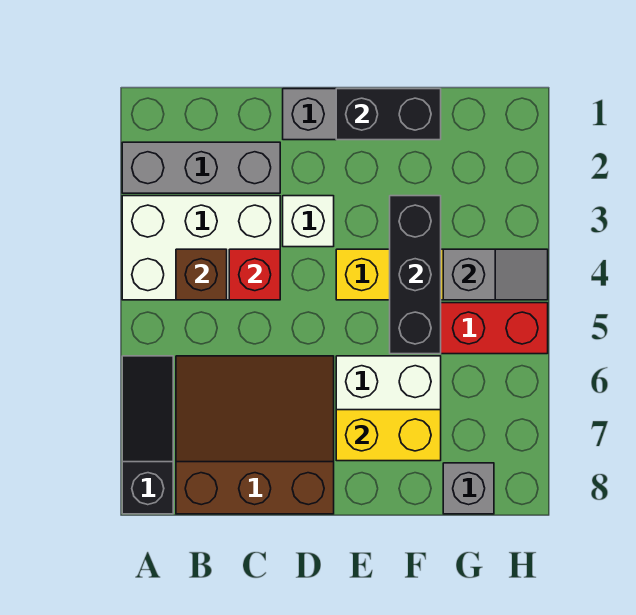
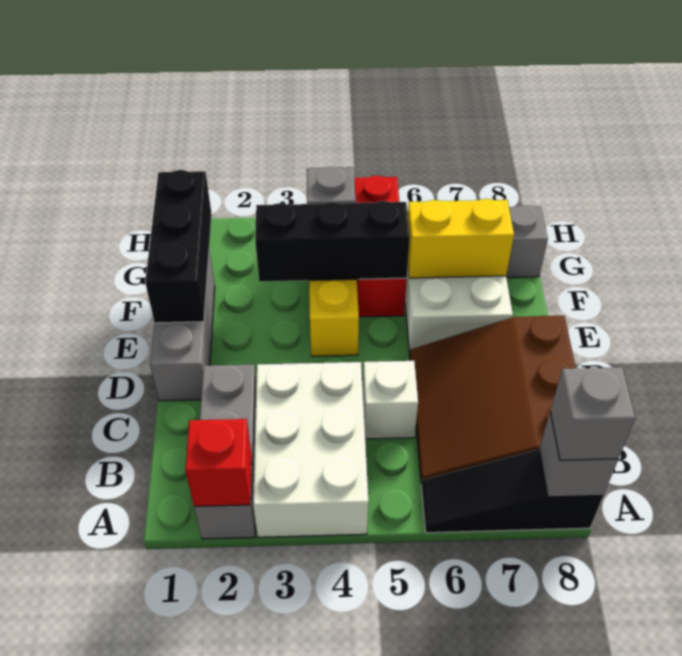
none -> grey 1x1 brick [539,412,618,497]
none -> grey 1x1 brick [550,367,635,460]
brown 1x1 brick [176,249,227,300] -> none
red 1x1 brick [229,249,280,300] -> red 1x1 brick moved to [185,419,252,506]
white 1x1 brick [283,196,334,247] -> white 1x1 brick moved to [363,361,418,439]
black 1x2 brick [336,89,441,140] -> black 1x3 brick [145,170,211,323]
yellow 1x2 brick [336,410,441,461] -> yellow 1x2 brick turned to [408,199,514,278]

